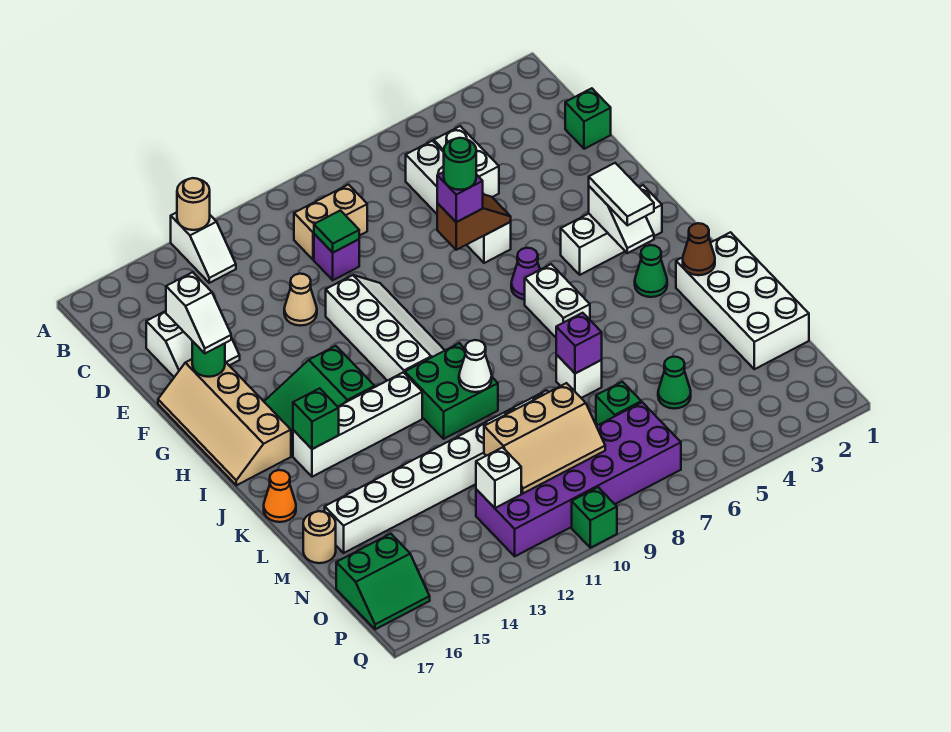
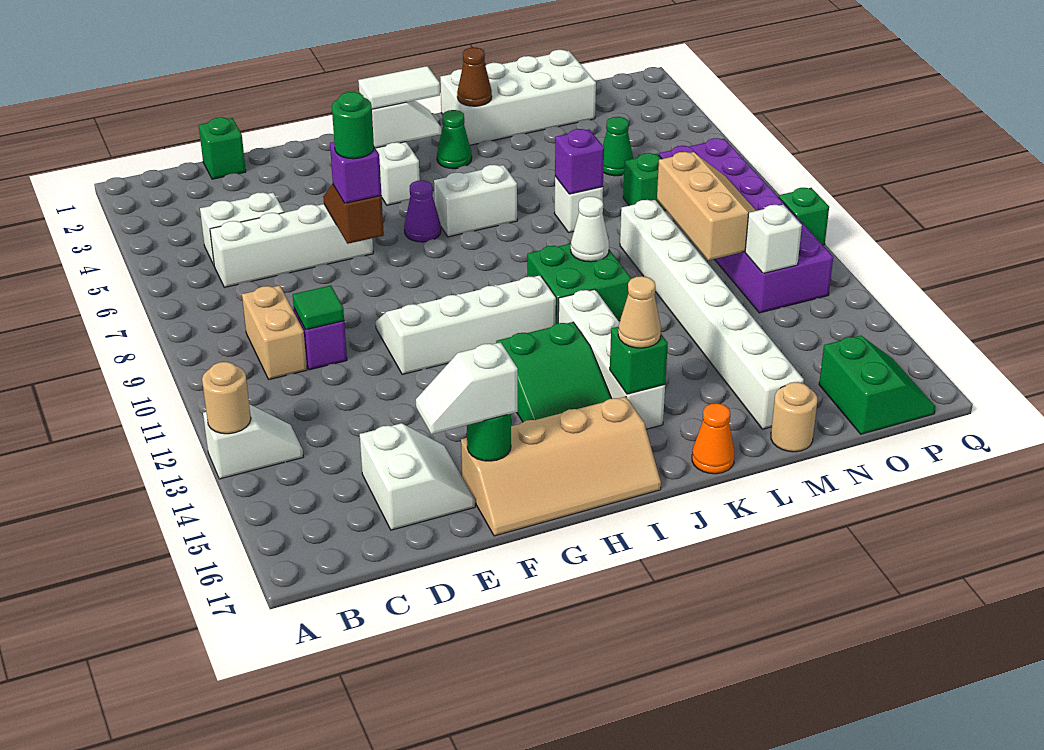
tan 1x1 cone [284,274,317,326] -> tan 1x1 cone moved to [618,276,661,348]
white 1x2 slope [166,272,231,353] -> white 1x2 slope turned to [416,342,518,434]

